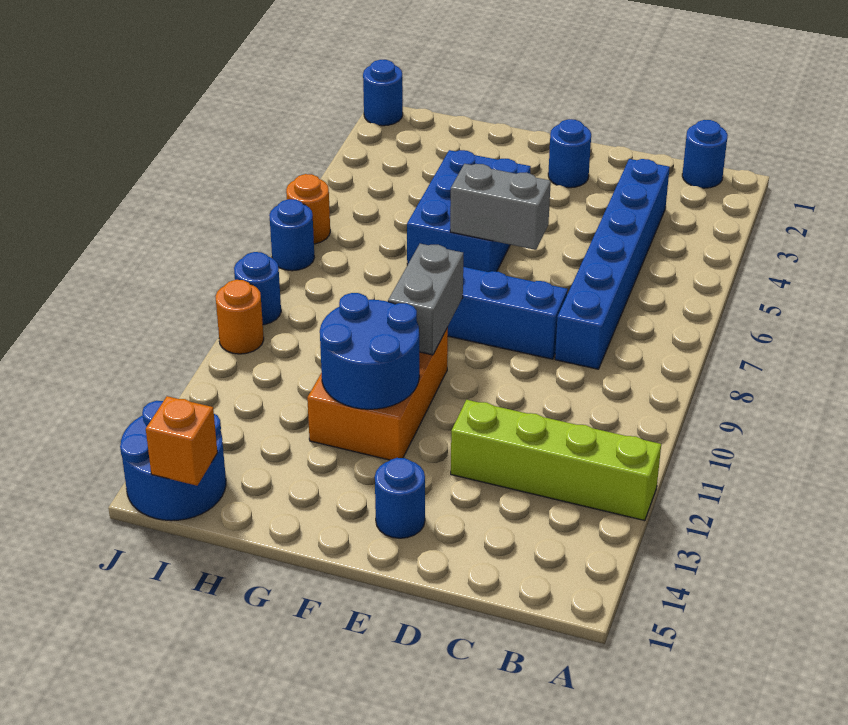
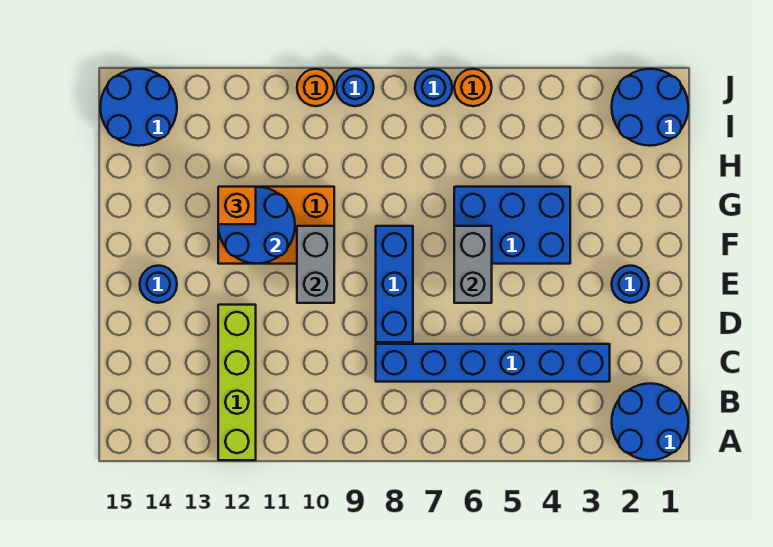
blue 1x1 round brick [682,120,728,188] -> blue 2x2 round brick [612,384,688,460]
grey 1x2 brick [388,244,463,355] -> grey 1x2 brick turned to [297,226,334,303]
orange 1x1 brick [146,396,217,486] -> orange 1x1 brick moved to [218,187,256,224]
blue 1x1 round brick [363,60,403,126] -> blue 2x2 round brick [612,69,688,146]

